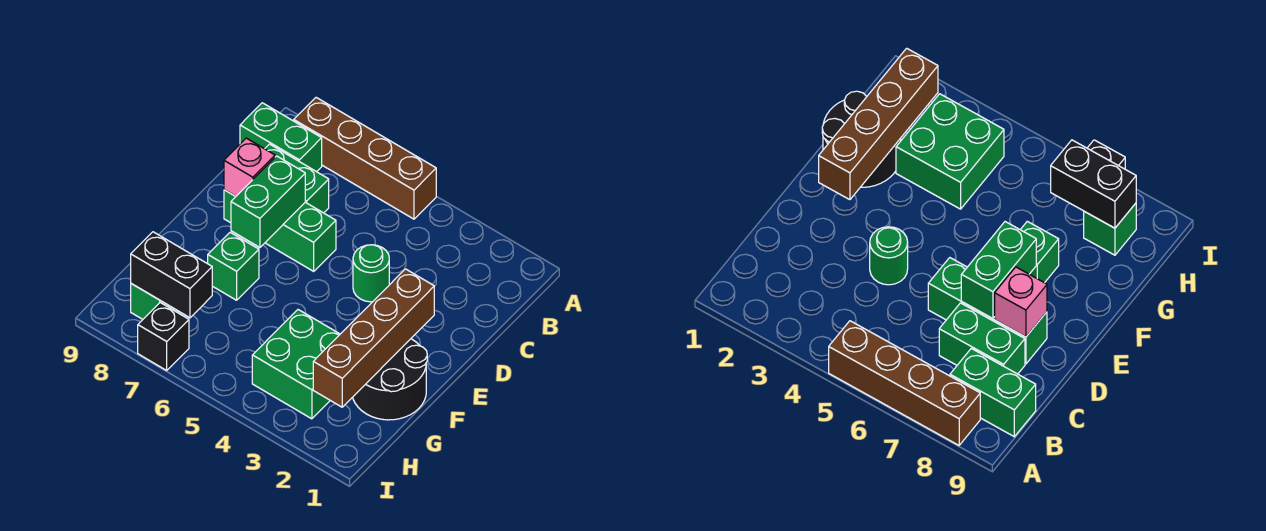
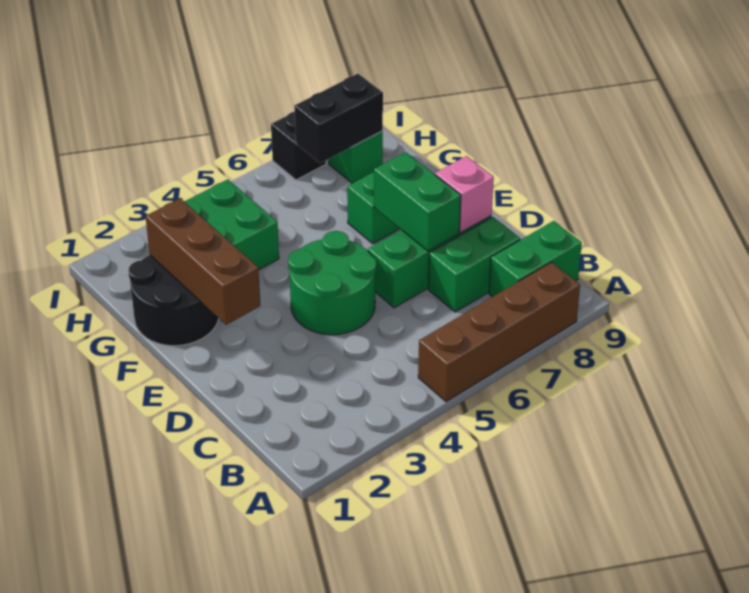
green 1x1 round brick [353,245,389,302] -> green 2x2 round brick [288,231,376,335]
brown 1x4 brick [313,269,434,407] -> brown 1x3 brick [146,198,260,325]

